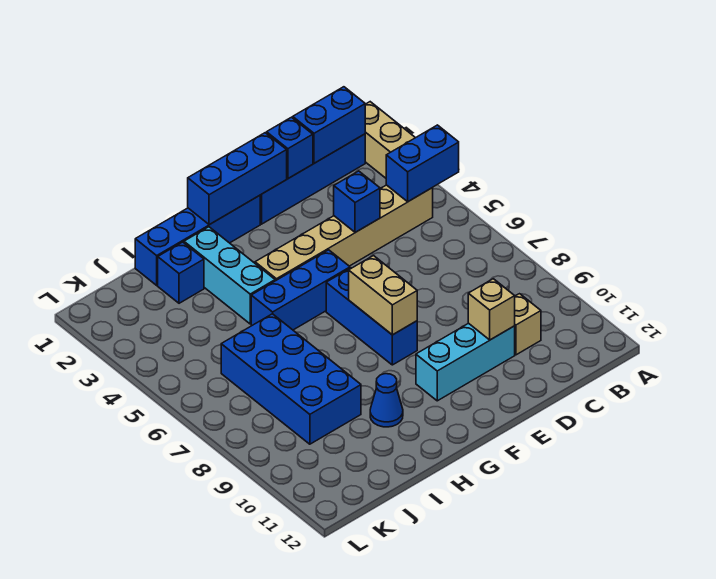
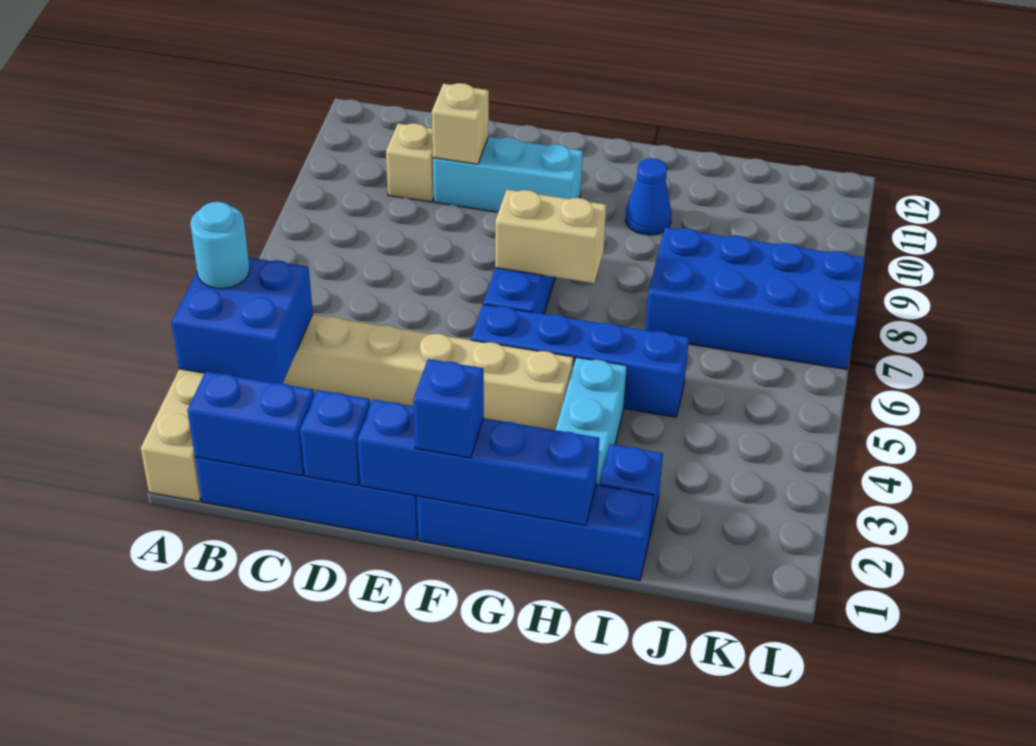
blue 1x2 brick [386,125,459,202] -> blue 2x2 brick [172,257,313,384]
none -> cyan 1x1 round brick [190,202,250,289]
blue 1x1 brick [334,171,380,232] -> blue 1x1 brick moved to [413,359,484,458]
blue 1x3 brick [188,133,287,225] -> blue 1x4 brick [358,400,599,526]
blue 1x3 brick [251,250,350,330] -> blue 1x4 brick [471,304,689,417]
tan 1x2 brick [349,256,417,335] -> tan 1x2 brick turned to [495,190,606,283]
blue 2x4 brick [221,314,361,444] -> blue 2x4 brick turned to [645,227,865,369]

